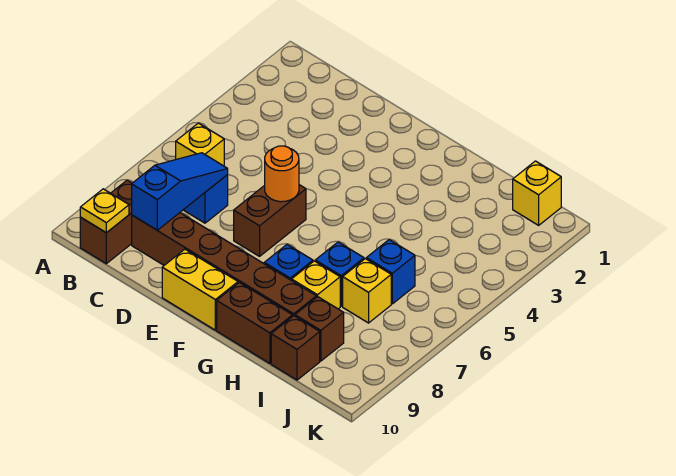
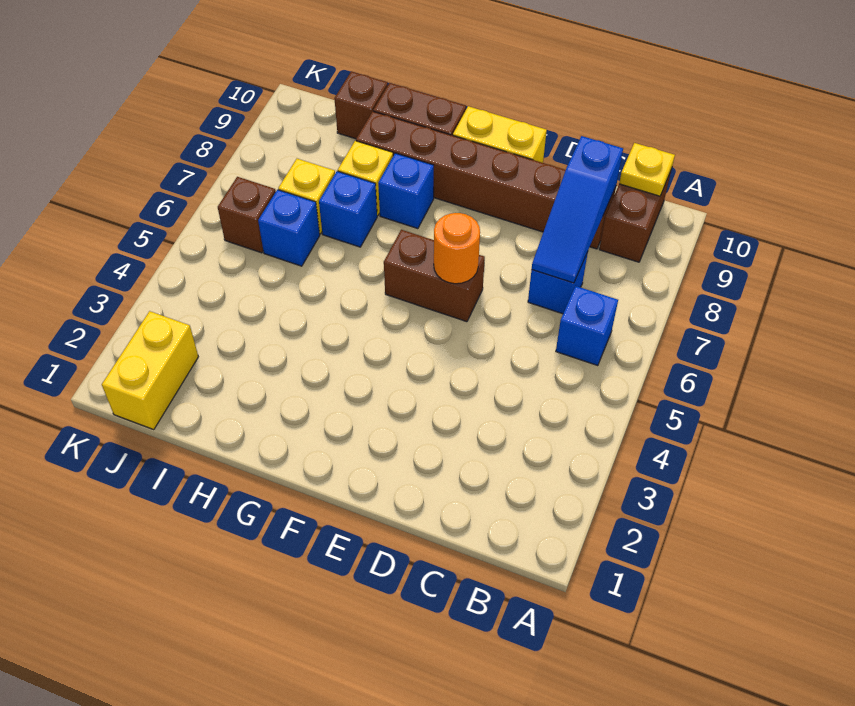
yellow 1x1 brick [176,123,224,166] -> blue 1x1 brick [556,286,618,366]
brown 1x2 brick [234,185,306,256] -> brown 1x2 brick turned to [384,230,485,322]
brown 1x1 brick [295,297,344,361] -> brown 1x1 brick moved to [218,177,276,253]
yellow 1x1 brick [513,161,561,225] -> yellow 1x2 brick [102,311,198,430]

